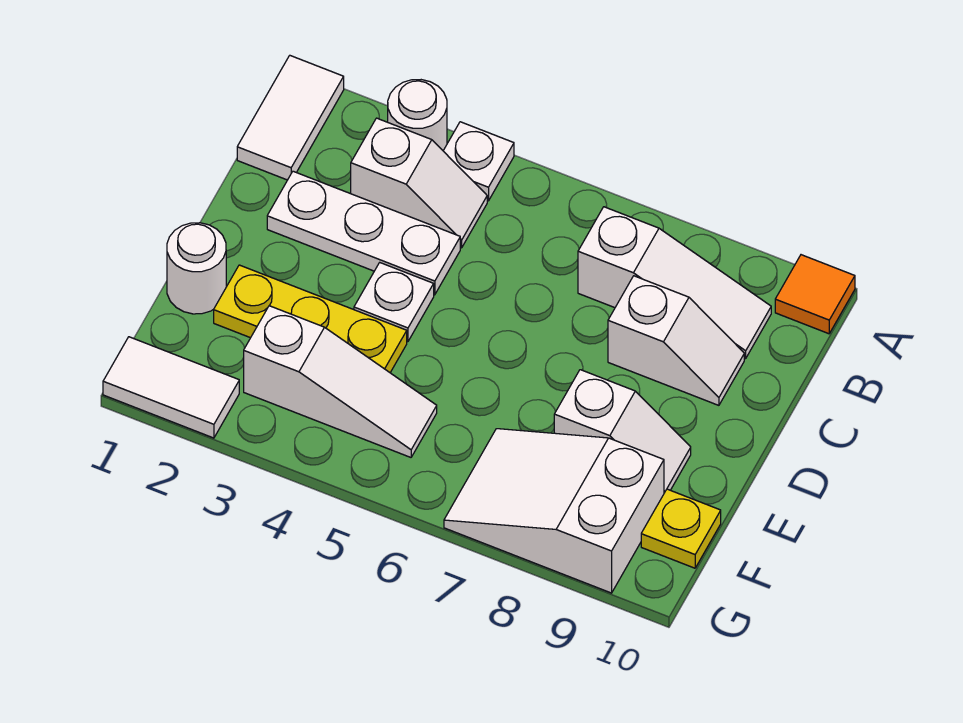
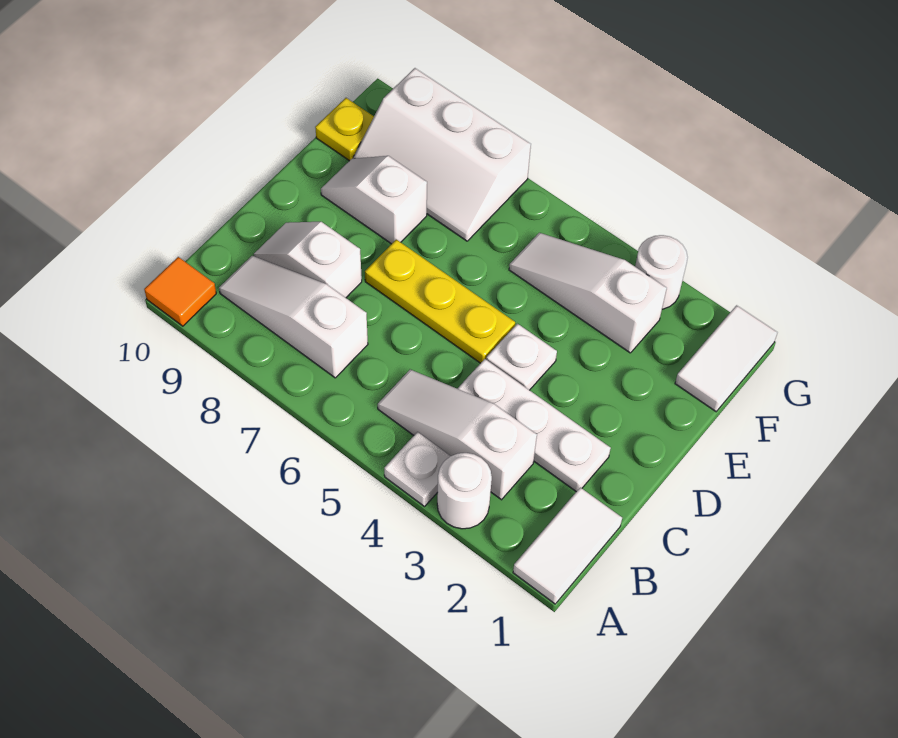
white 1x2 slope [351,118,487,248] -> white 1x3 slope [378,370,537,500]
white 1x1 round brick [167,223,226,314] -> white 1x1 round brick moved to [635,235,688,309]
yellow 1x3 plate [214,265,407,372] -> yellow 1x3 plate moved to [365,239,515,363]
white 2x3 slope [444,429,664,593] -> white 2x3 slope turned to [353,68,531,241]
white 1x2 tile [103,337,239,438] -> white 1x2 tile turned to [675,305,778,412]

